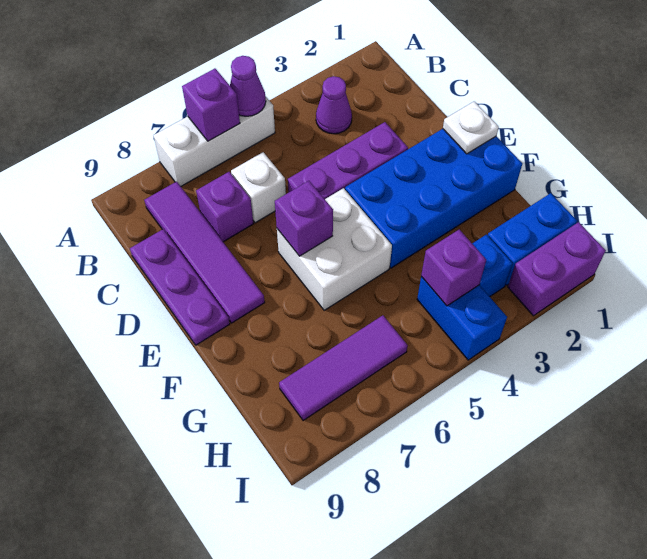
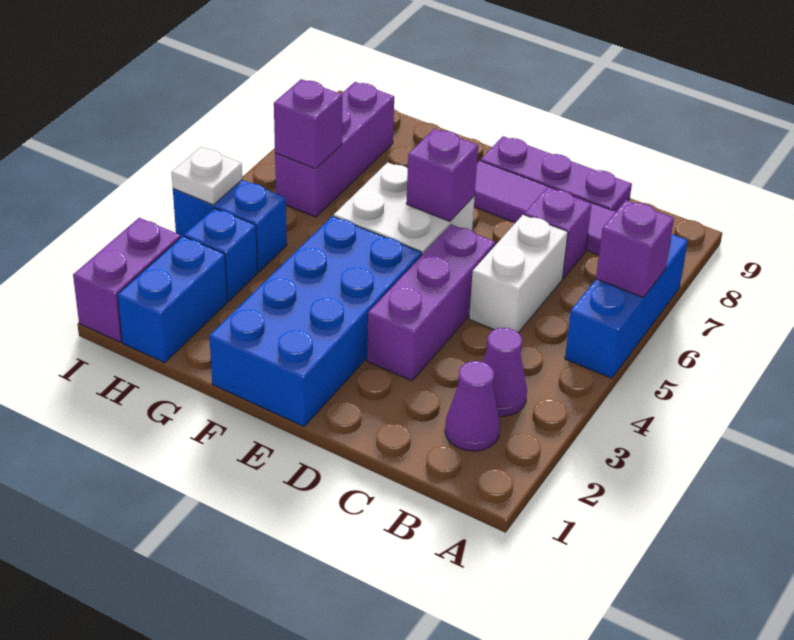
white 1x3 brick [154,96,275,186] -> blue 1x3 brick [565,234,688,378]
purple 1x1 cone [230,56,266,116] -> purple 1x1 cone moved to [445,361,500,451]
white 1x1 brick [231,152,286,223] -> white 1x2 brick [469,215,568,333]
white 1x1 plate [443,101,499,154] -> white 1x1 plate moved to [171,147,242,205]
purple 1x1 brick [421,229,486,306] -> purple 1x1 brick moved to [274,79,342,169]
purple 1x3 tile [279,315,408,421] -> purple 1x3 brick [275,82,394,217]

